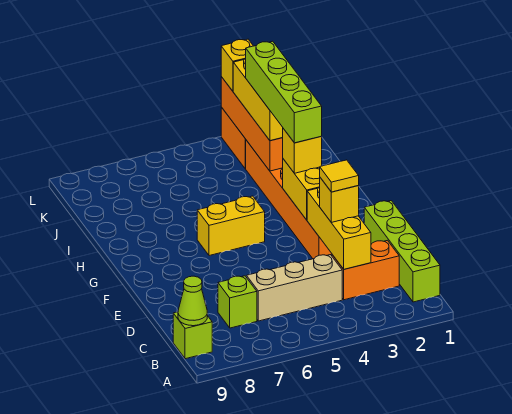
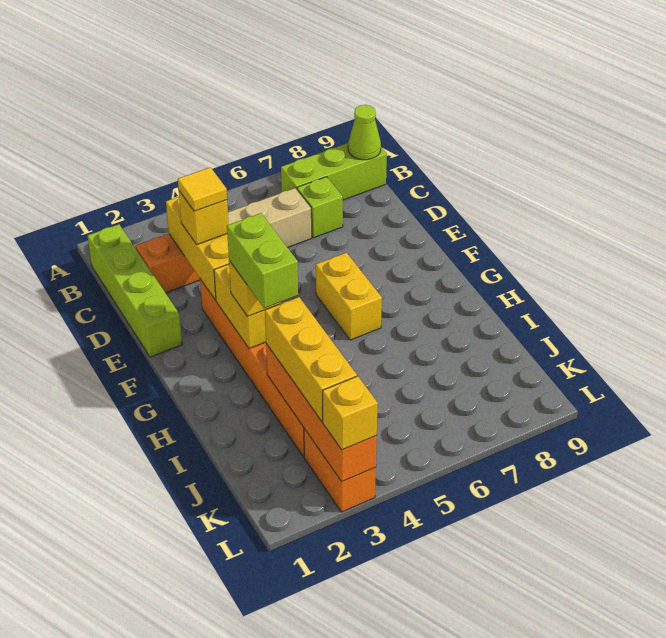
lime 1x1 brick [173,312,212,359] -> lime 1x3 brick [281,143,387,200]
lime 1x4 brick [246,41,322,143] -> lime 1x2 brick [227,213,298,308]
yellow 1x2 brick [197,196,265,256] -> yellow 1x2 brick turned to [316,253,382,340]

